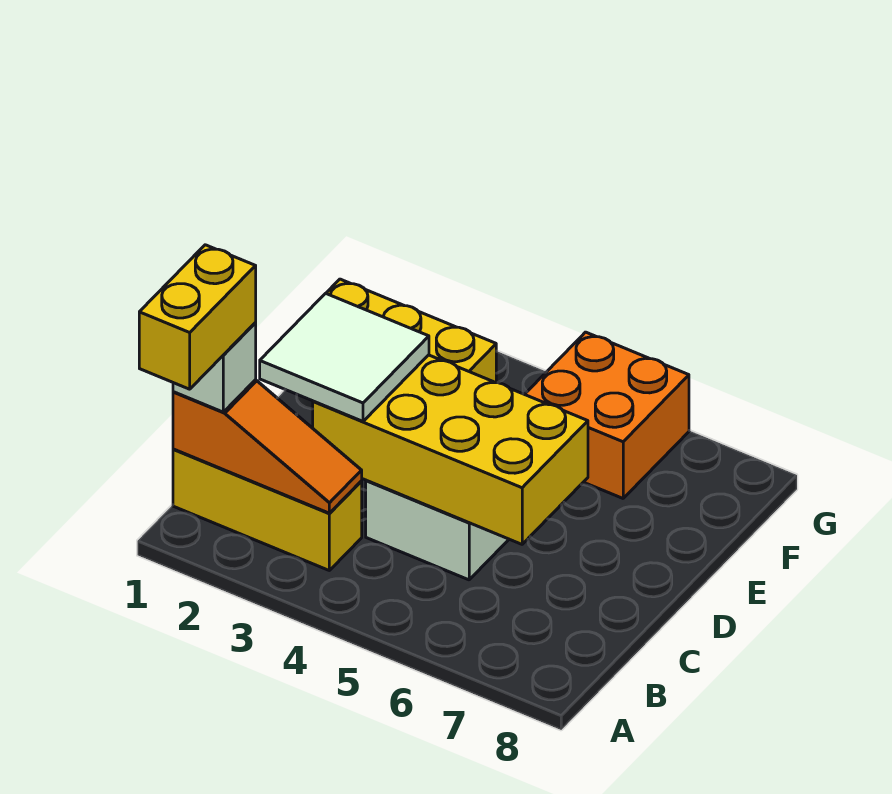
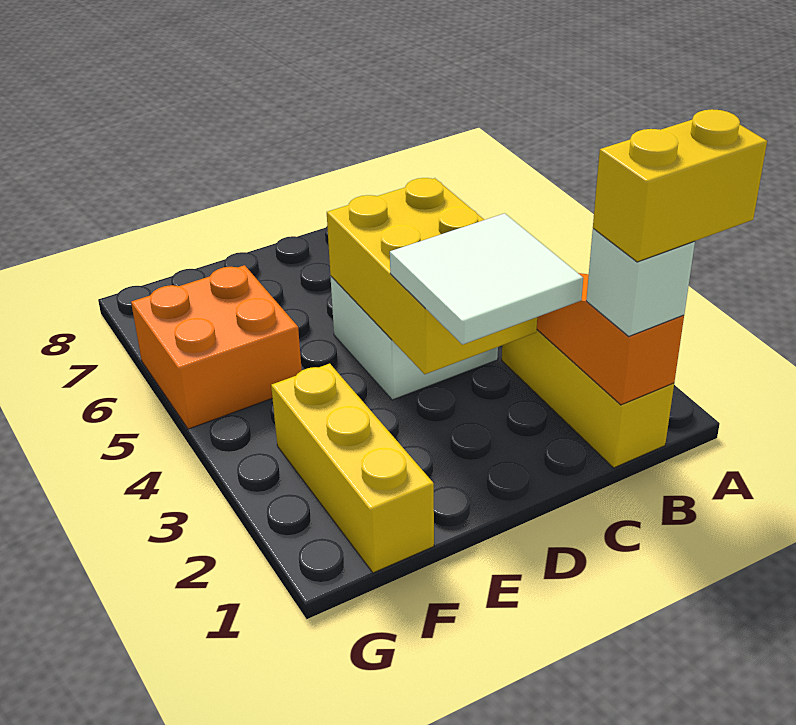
yellow 2x4 brick [313,355,588,544] -> yellow 2x3 brick [327,178,537,374]

